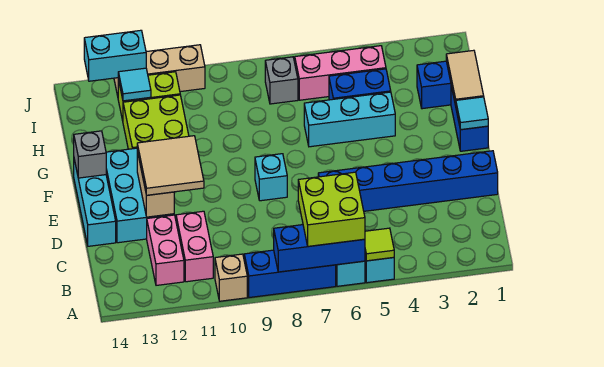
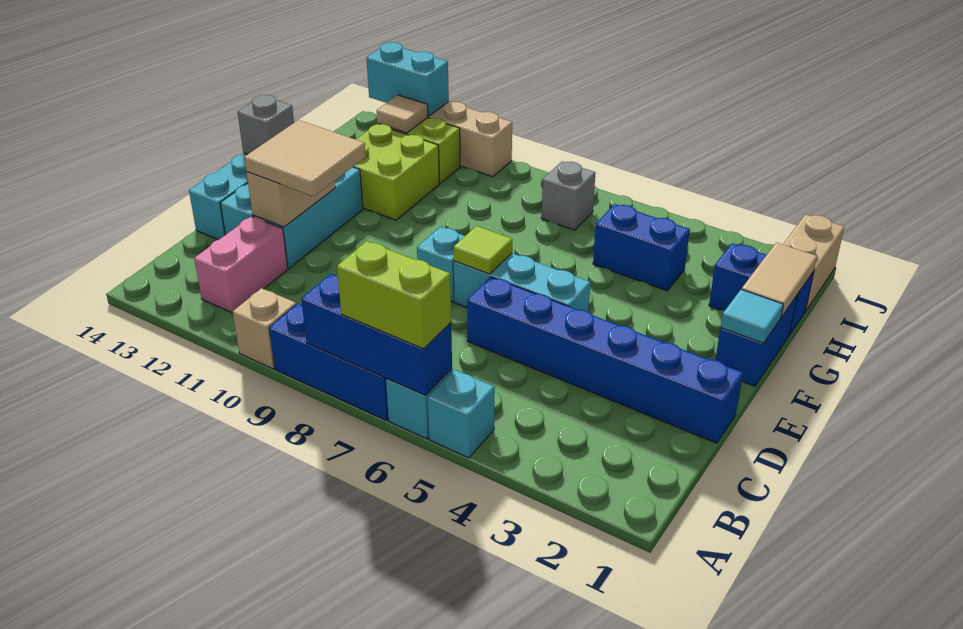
lime 1x1 tile [365,228,394,261] -> lime 1x1 tile moved to [453,226,512,274]
lime 2x2 brick [298,172,365,246] -> lime 1x2 brick [337,241,451,349]
pink 1x2 brick [176,211,213,282] -> none
cyan 1x3 brick [304,92,395,147] -> cyan 1x3 brick moved to [454,253,590,311]
none -> tan 1x2 brick [783,214,844,310]
pink 1x3 brick [295,46,386,100] -> none
cyan 1x1 tile [118,68,151,101] -> tan 1x1 tile [377,95,428,133]

